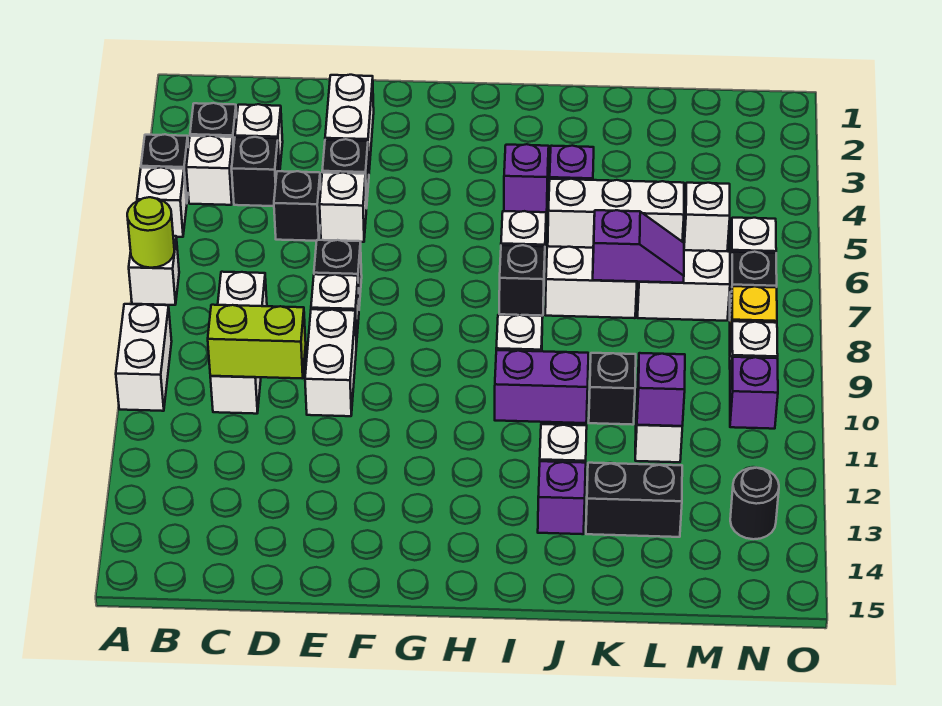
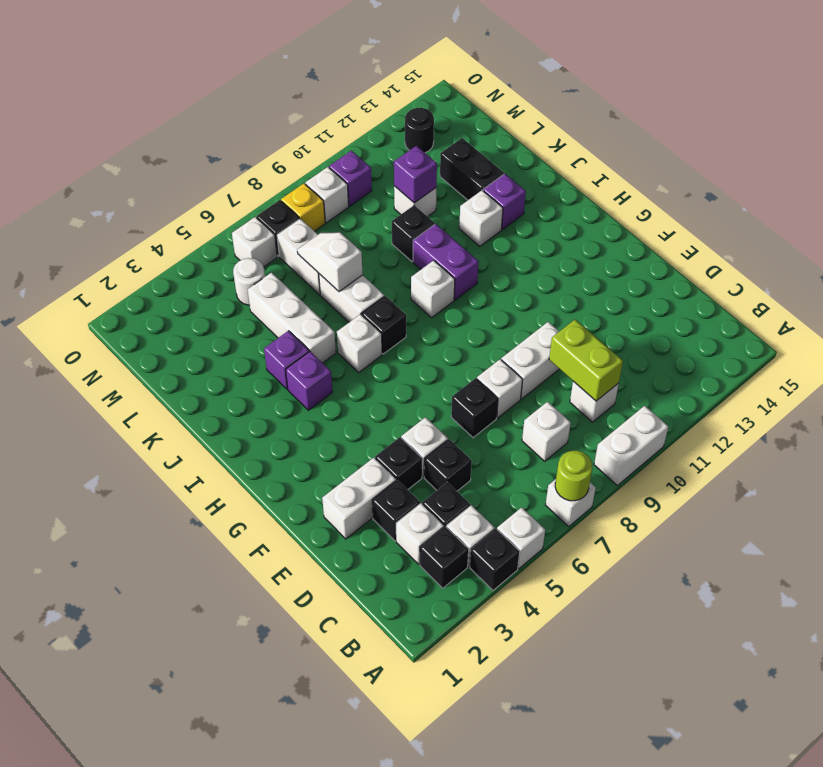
none -> black 1x1 brick [372,480,420,541]
purple 1x2 slope [593,210,684,283] -> white 1x2 slope [297,232,363,292]
white 1x1 brick [684,183,730,251] -> white 1x1 round brick [233,258,265,305]

